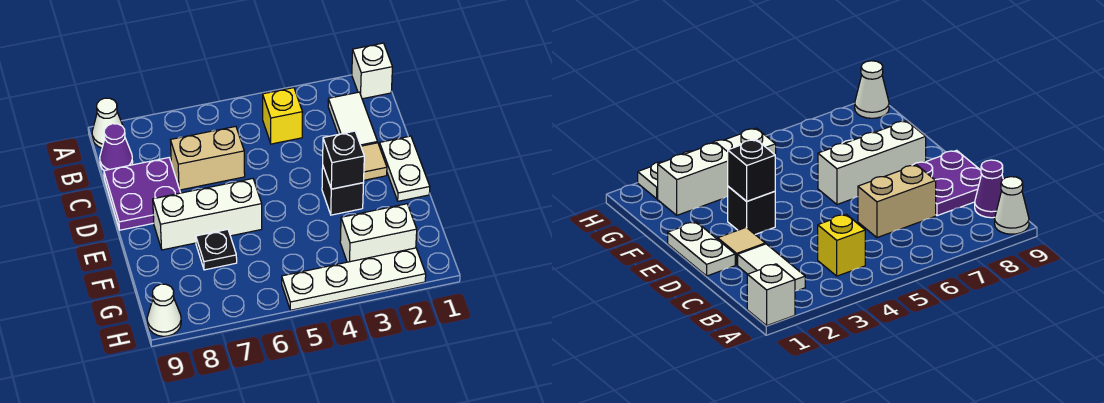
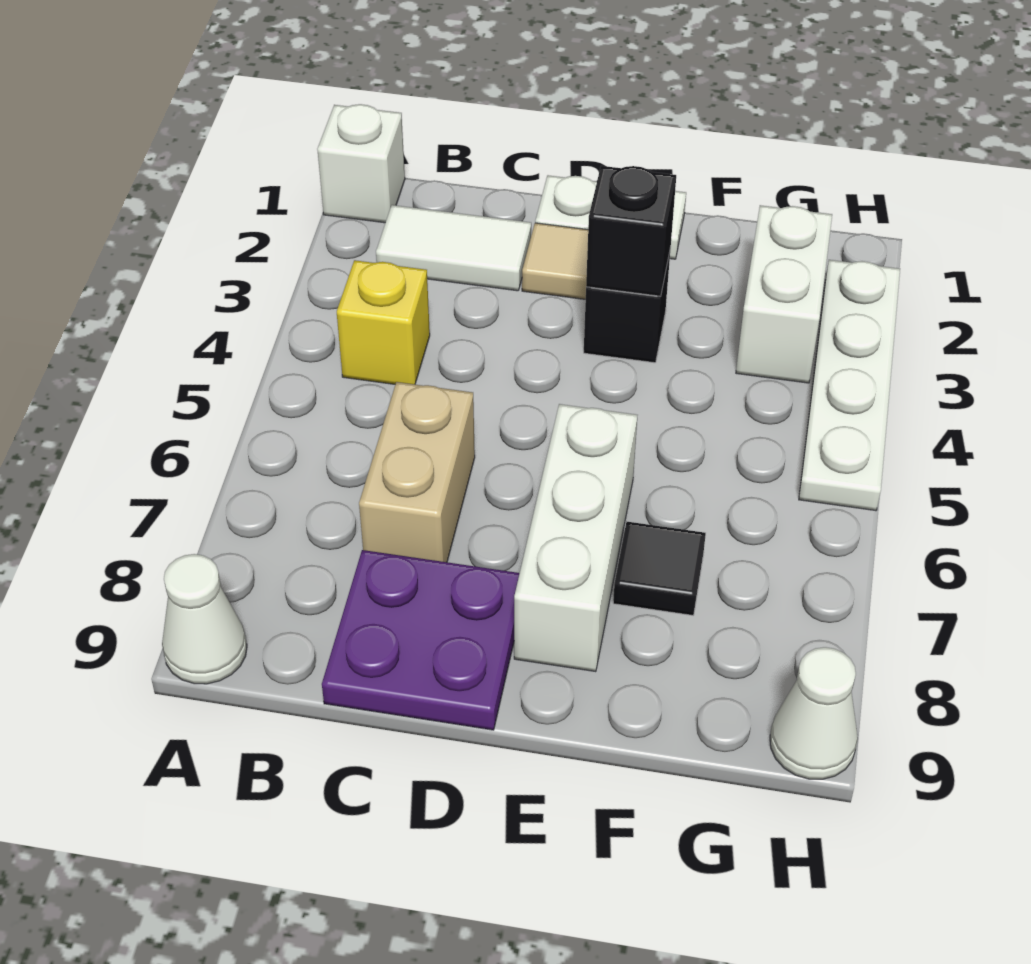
purple 1x1 cone [100,124,133,171] -> none
black 1x1 plate [196,229,237,270] -> black 1x1 tile [613,522,706,615]

